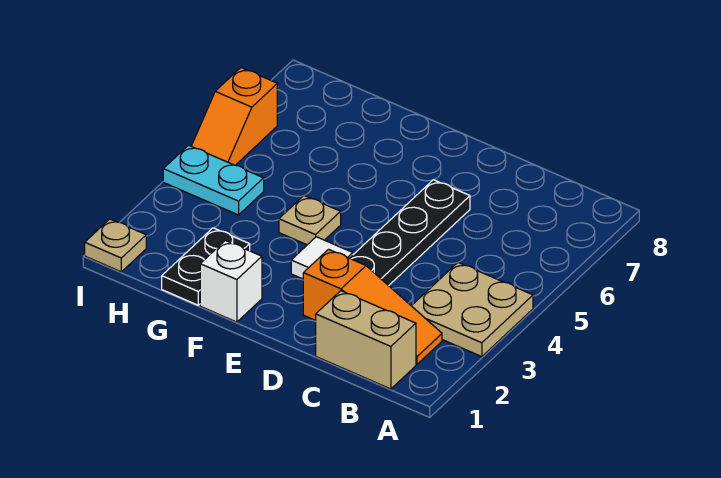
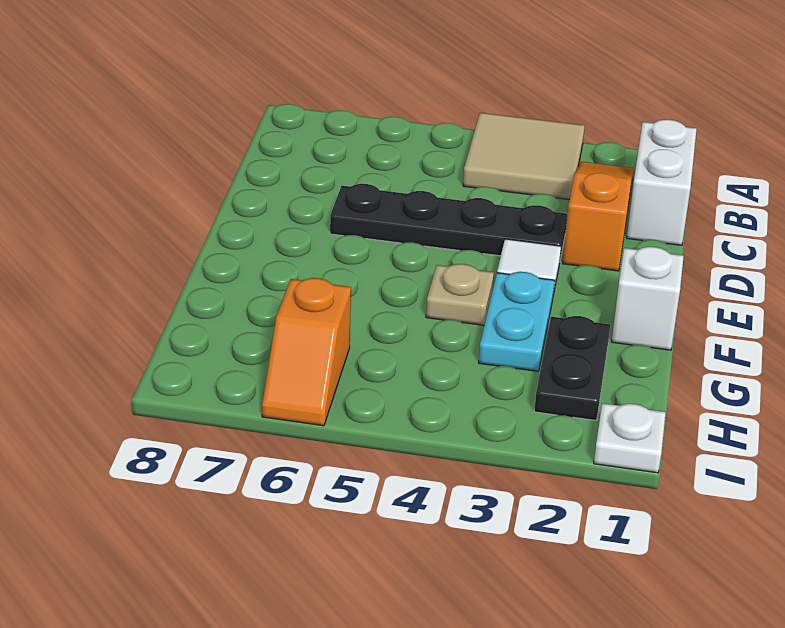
tan 2x2 plate [412,263,533,357] -> tan 2x2 tile [463,113,585,200]
tan 1x2 brick [316,291,416,389] -> white 1x2 brick [627,120,697,245]
black 1x2 plate [162,228,250,305] -> black 1x2 plate turned to [534,316,610,420]
cyan 1x2 plate [163,145,264,215] -> cyan 1x2 plate moved to [479,272,555,371]
tan 1x1 plate [85,219,146,272] -> white 1x1 plate [594,403,666,473]
orange 1x2 slope [191,68,277,165] -> orange 1x2 slope turned to [262,278,351,426]

